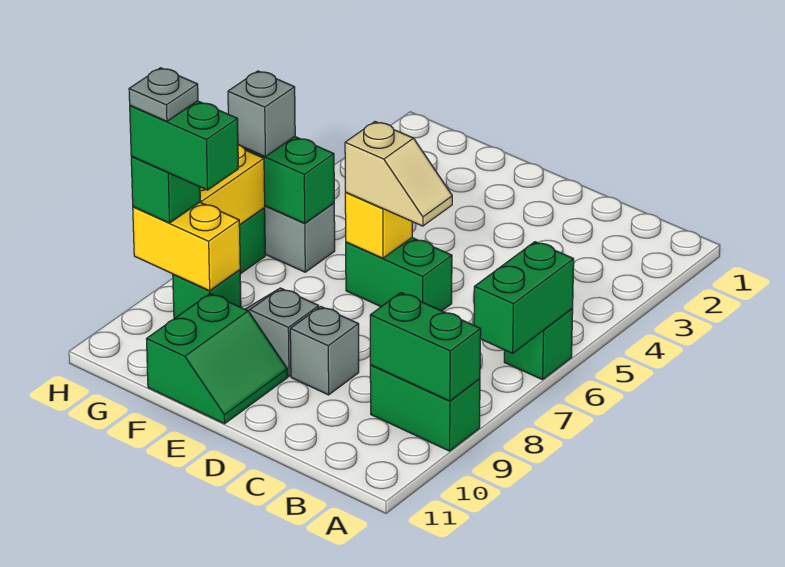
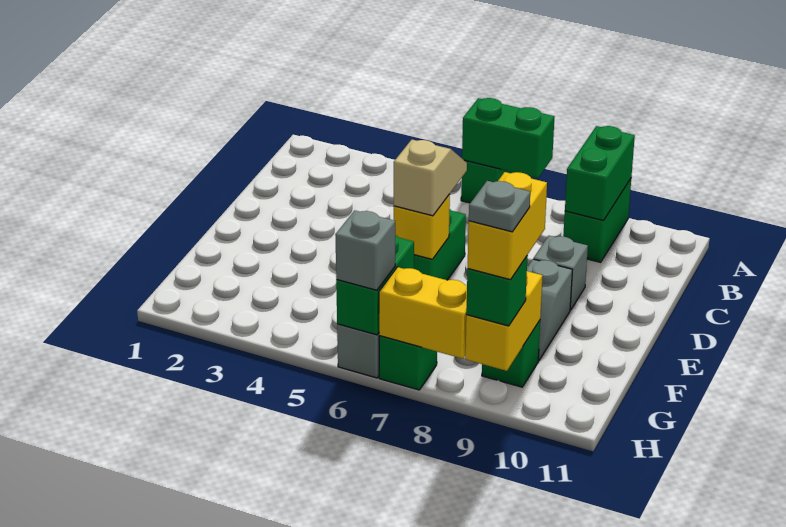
green 2x2 slope [147,294,288,424] -> none
green 1x2 brick [130,101,238,190] -> yellow 1x2 brick [468,172,547,280]

